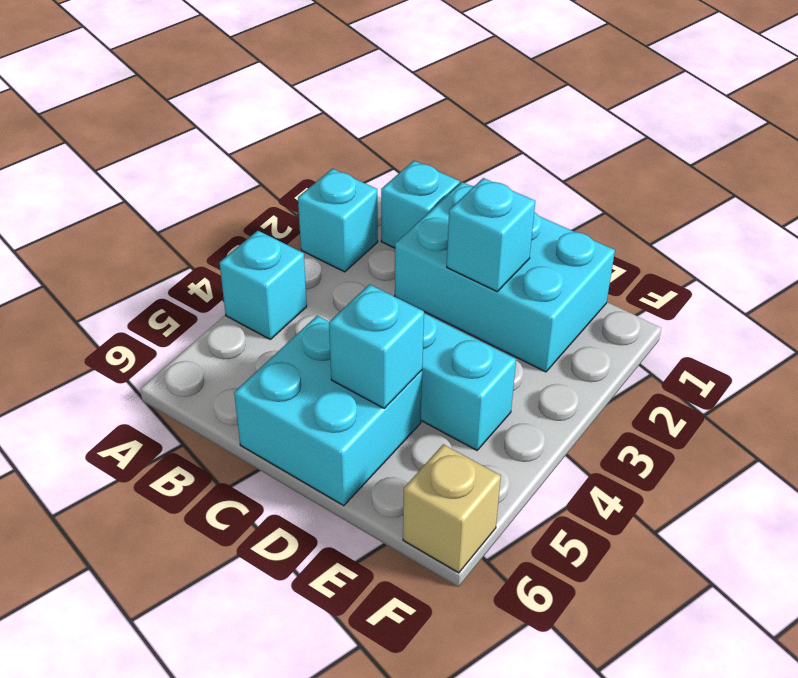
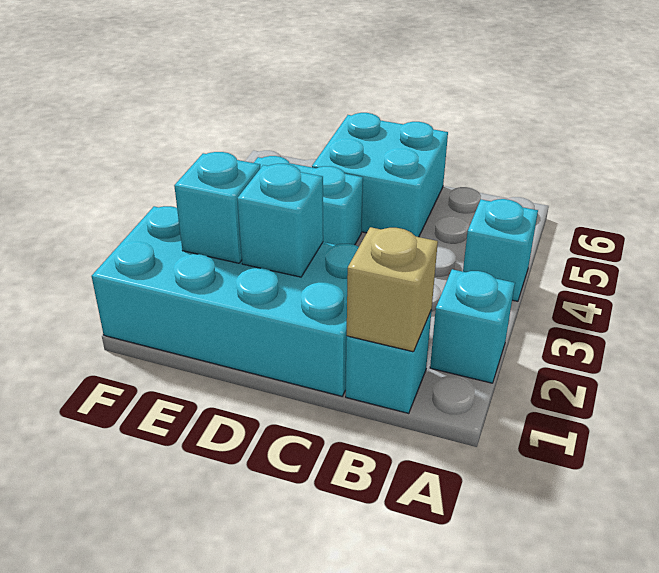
cyan 2x3 brick [395,182,615,372] -> cyan 2x4 brick [92,206,359,396]
cyan 1x1 brick [329,284,424,409] -> cyan 1x1 brick moved to [174,152,260,263]
tan 1x1 brick [403,444,501,573] -> tan 1x1 brick moved to [347,227,438,352]

